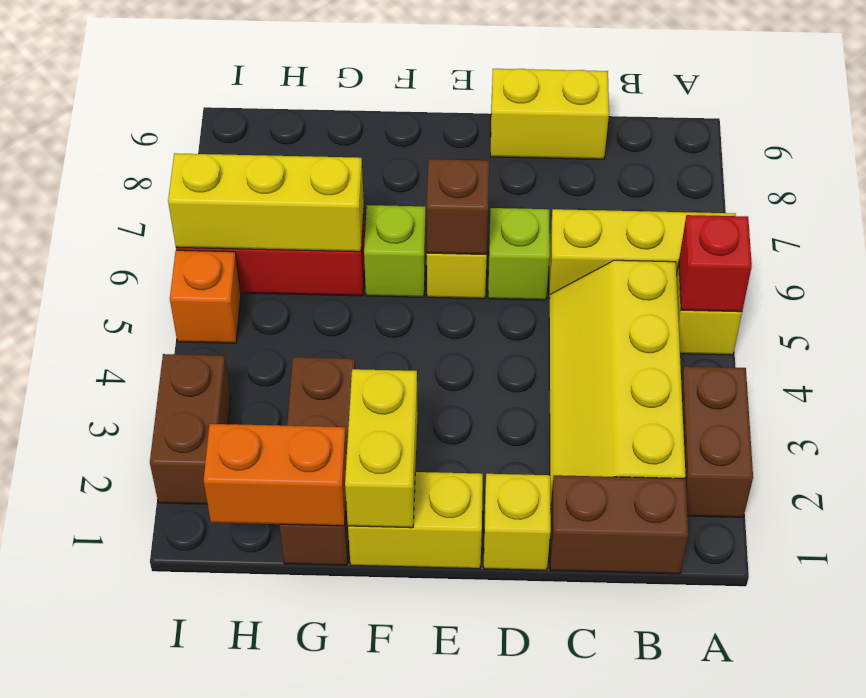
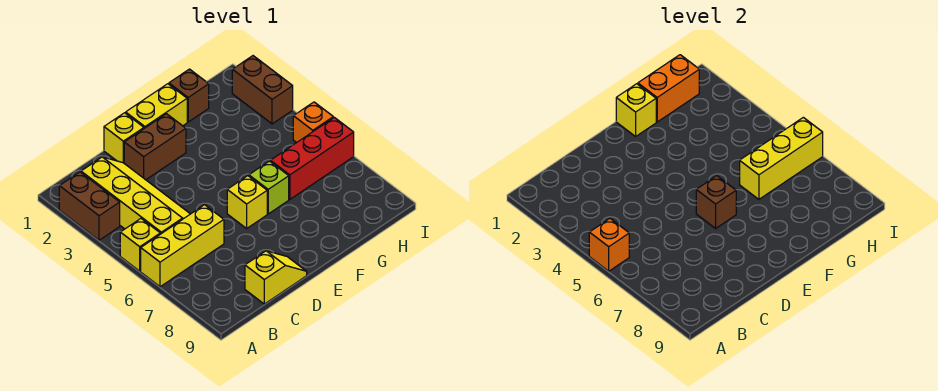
red 1x1 brick [679,215,752,312] -> orange 1x1 brick [589,219,629,271]
brown 1x2 brick [550,475,688,574] -> brown 1x2 brick moved to [124,114,186,180]
yellow 1x2 brick [490,69,609,159] -> yellow 1x2 slope [245,251,307,304]
lime 1x1 brick [488,208,550,300] -> none
yellow 1x2 brick [345,369,418,528] -> yellow 1x1 brick [616,84,656,136]
brown 1x3 brick [279,357,355,565] -> brown 1x1 brick [169,69,209,122]

